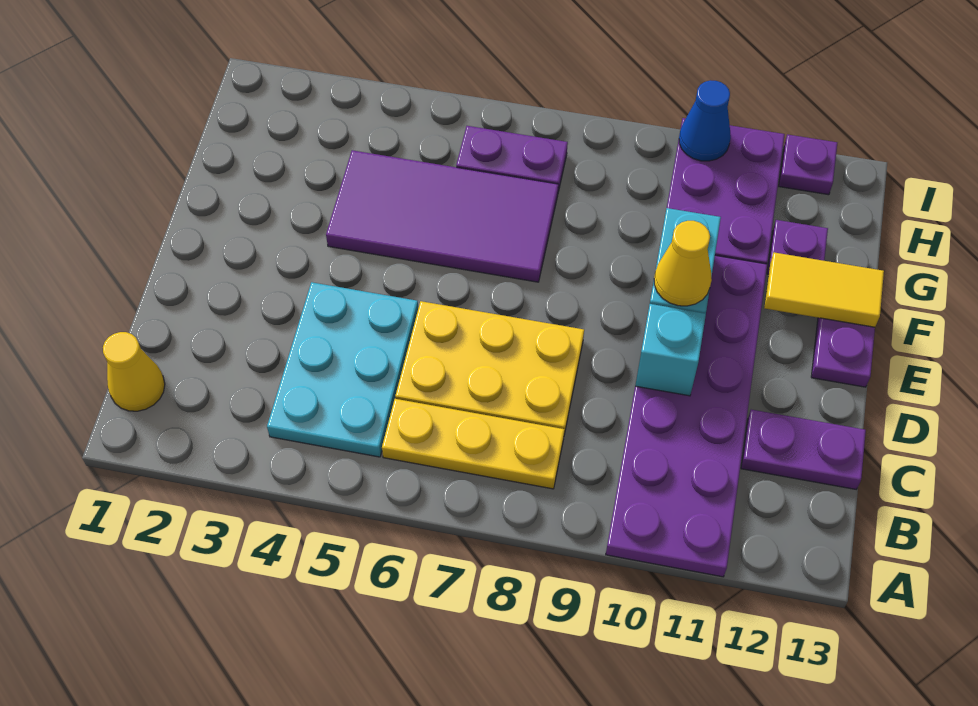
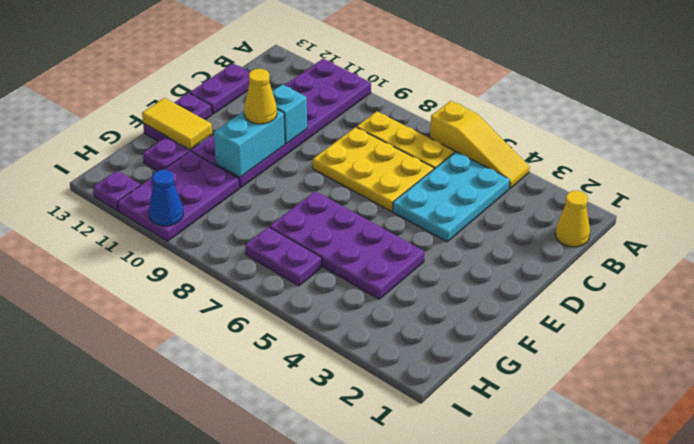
none -> yellow 1x3 slope [430,101,530,188]
purple 1x2 plate [741,410,866,489] -> purple 1x2 plate turned to [190,64,250,114]
purple 2x4 tile [326,150,558,282] -> purple 2x4 plate [270,191,424,299]

